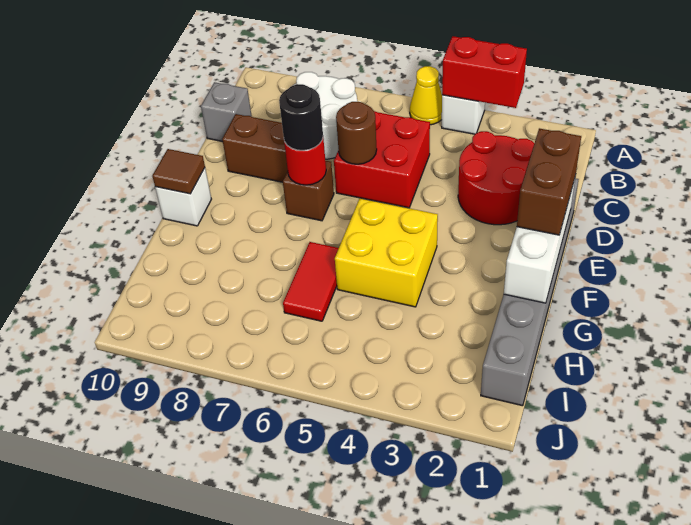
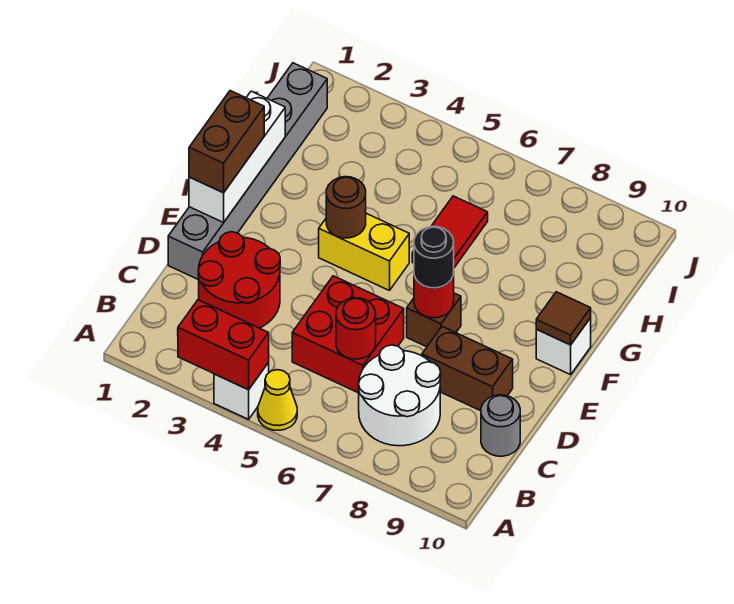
none -> red 1x1 round brick [336,298,376,359]
grey 1x1 brick [201,82,252,142] -> grey 1x1 round brick [481,395,520,456]
brown 1x1 round brick [336,102,377,164] -> brown 1x1 round brick moved to [326,177,366,238]
yellow 2x2 brick [335,199,438,307] -> yellow 1x2 brick [319,213,409,291]

